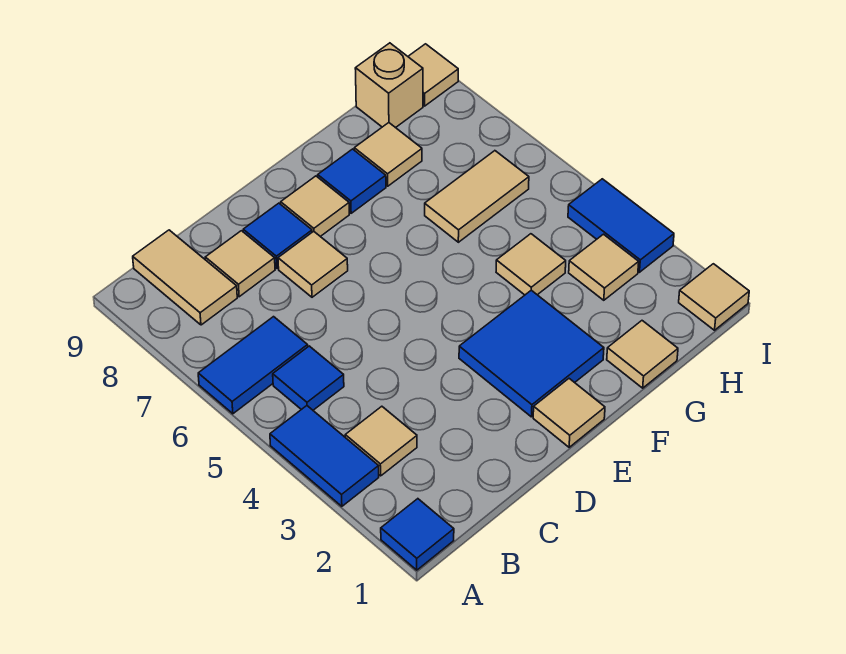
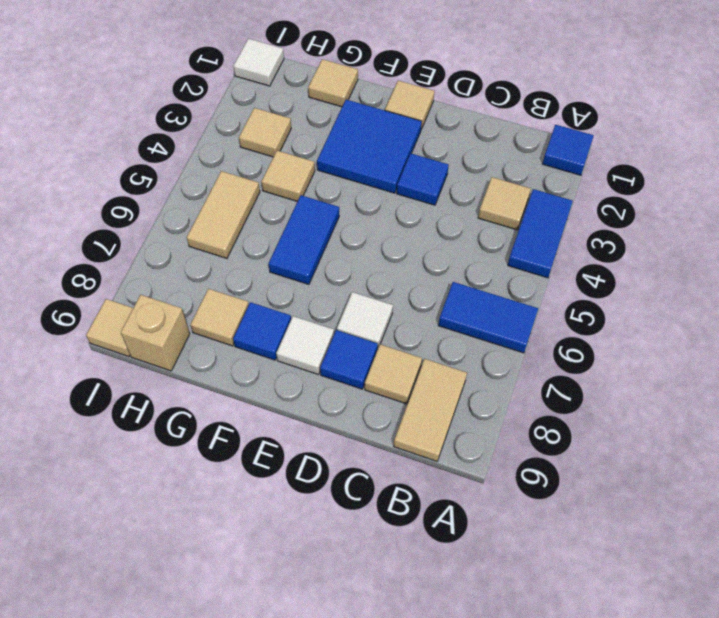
blue 1x1 tile [273,346,344,410] -> blue 1x1 tile moved to [397,153,449,205]
tan 1x1 tile [278,231,348,297] -> white 1x1 tile [337,292,393,347]
tan 1x1 tile [281,176,349,236] -> white 1x1 tile [276,316,334,375]
tan 1x2 tile [425,151,529,242] -> tan 1x2 tile turned to [187,171,260,258]
tan 1x1 tile [679,264,749,330] -> white 1x1 tile [233,39,284,86]
blue 1x2 tile [568,179,674,272] -> blue 1x2 tile moved to [269,195,339,285]

